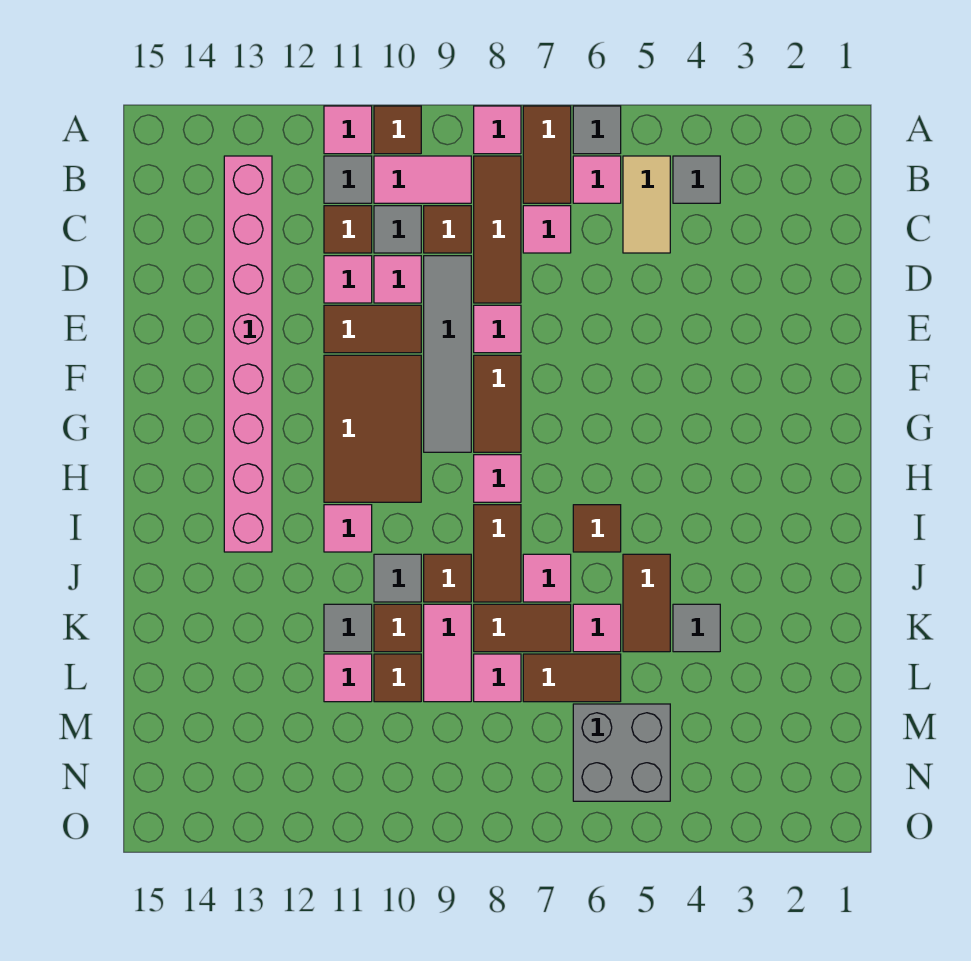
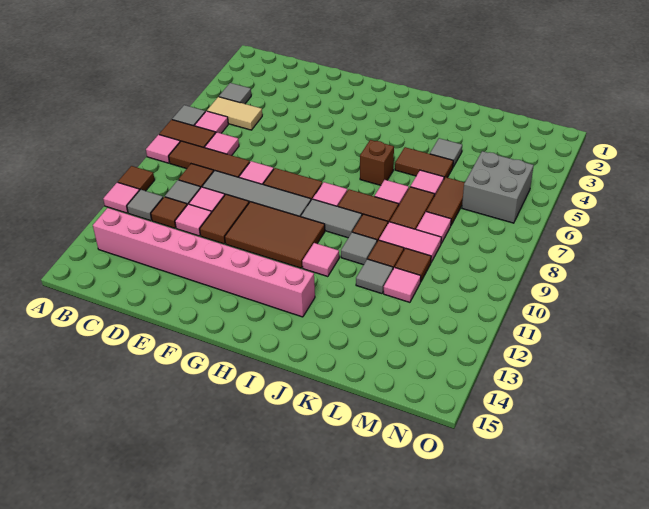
pink 1x2 tile [374,156,471,203] -> none
none -> grey 1x2 tile [301,199,362,238]
brown 1x1 tile [573,505,621,552] -> brown 1x1 brick [360,140,394,185]

